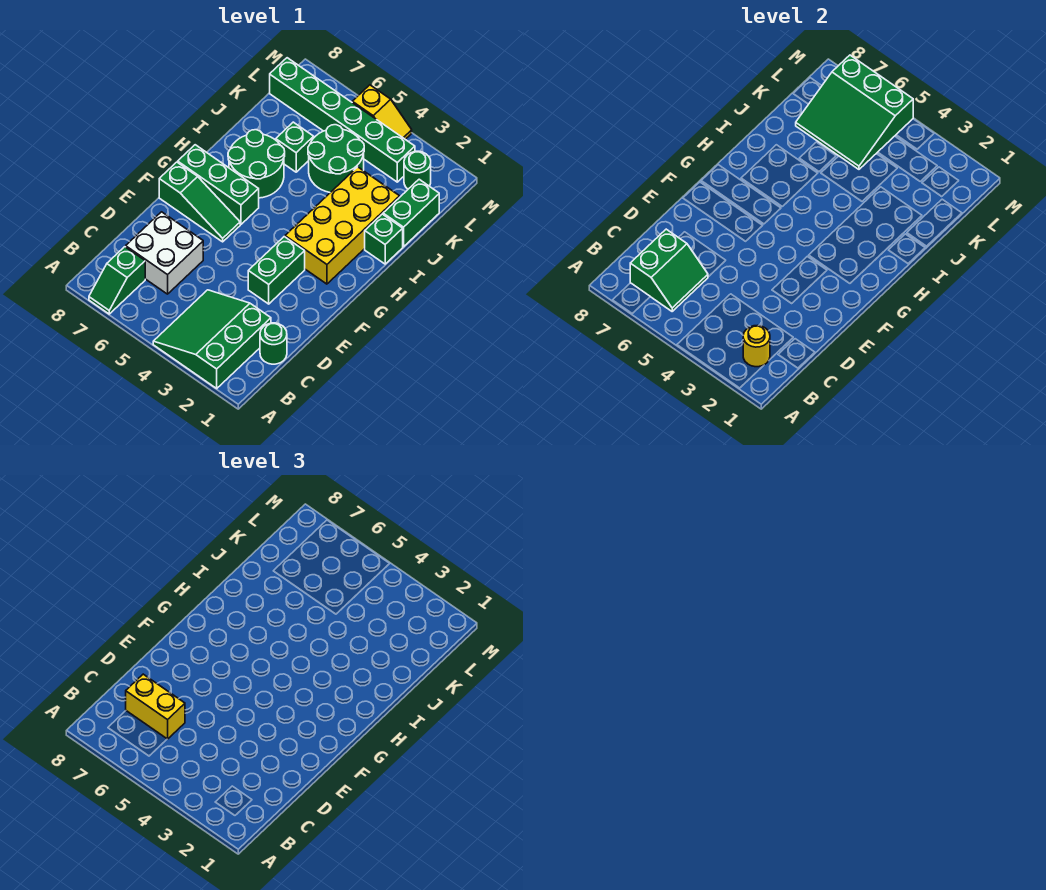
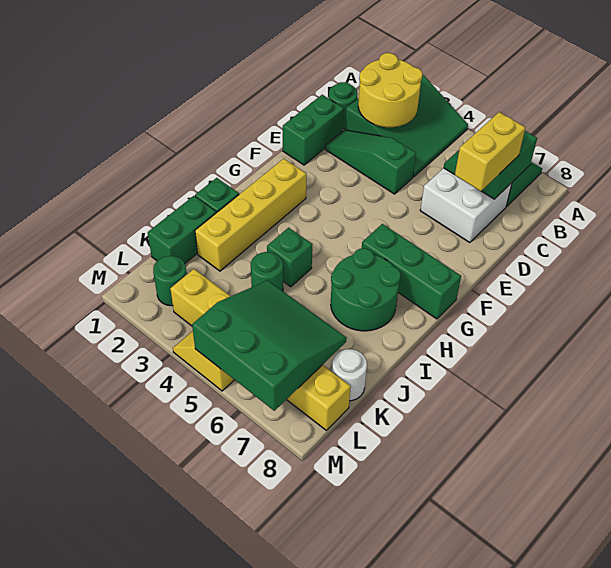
yellow 1x1 round brick [743,325,770,367] -> yellow 2x2 round brick [358,53,422,127]
yellow 1x2 brick [126,674,185,739] -> yellow 1x2 brick turned to [455,112,526,191]
green 1x2 brick [248,237,305,304] -> green 1x2 brick moved to [283,95,344,165]
green 1x3 slope [159,162,240,242] -> green 1x3 slope moved to [325,130,416,194]
yellow 2x4 brick [285,167,400,284] -> yellow 1x4 brick [195,159,306,271]
green 2x2 round brick [308,125,364,192] -> green 1x1 round brick [251,252,283,291]
green 1x1 brick [276,122,314,172] -> green 1x1 brick moved to [267,228,312,287]
none -> white 1x1 round brick [332,349,367,401]
green 1x6 brick [270,58,415,182] -> yellow 1x6 brick [170,269,351,430]

